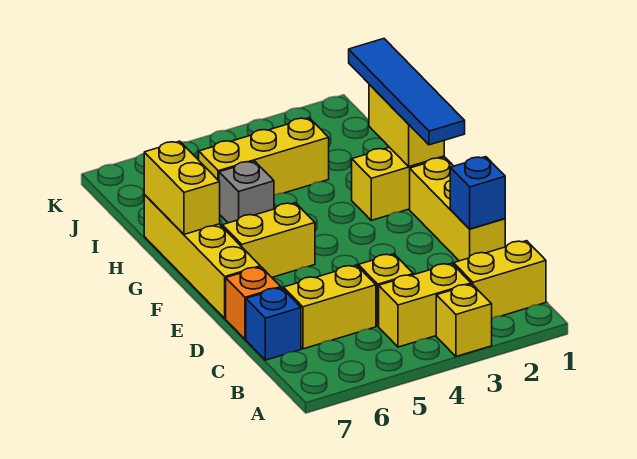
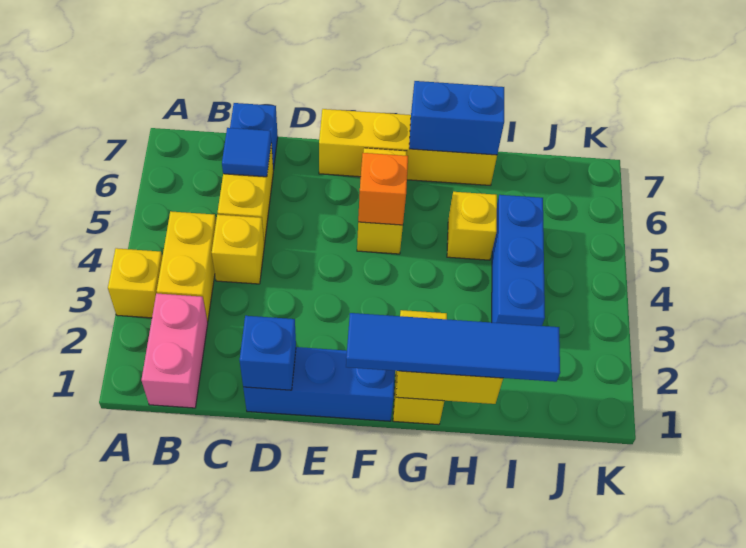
yellow 1x2 brick [454,241,546,318] -> pink 1x2 brick [142,294,208,408]
none -> blue 1x1 tile [222,128,271,177]
yellow 1x3 brick [410,158,505,261] -> blue 1x3 brick [243,347,395,421]
orange 1x1 brick [226,267,281,339] -> orange 1x1 brick moved to [358,153,408,225]
yellow 1x2 brick [144,141,220,234] -> blue 1x2 brick [409,81,504,155]
grey 1x1 brick [219,161,274,223] -> yellow 1x1 brick [447,192,497,260]
yellow 1x3 brick [199,118,329,196] -> blue 1x3 brick [492,195,545,326]

